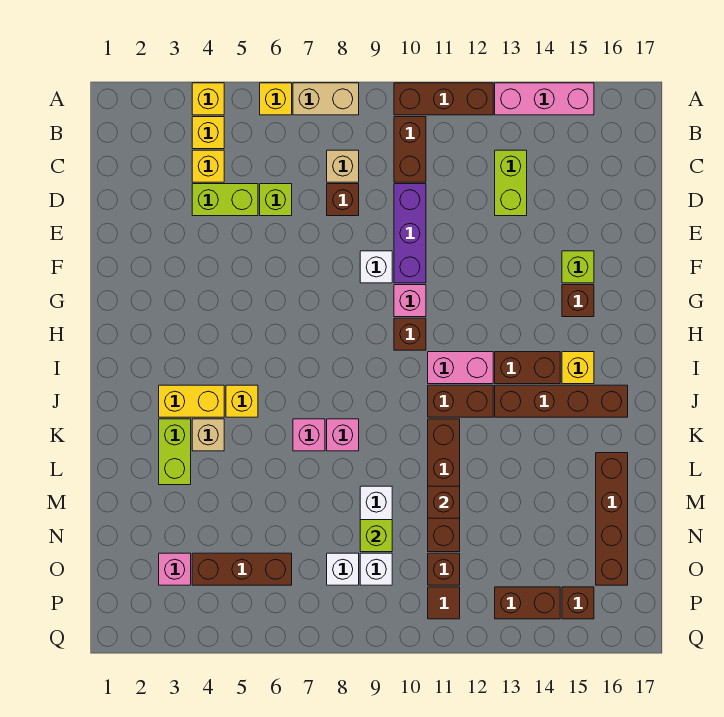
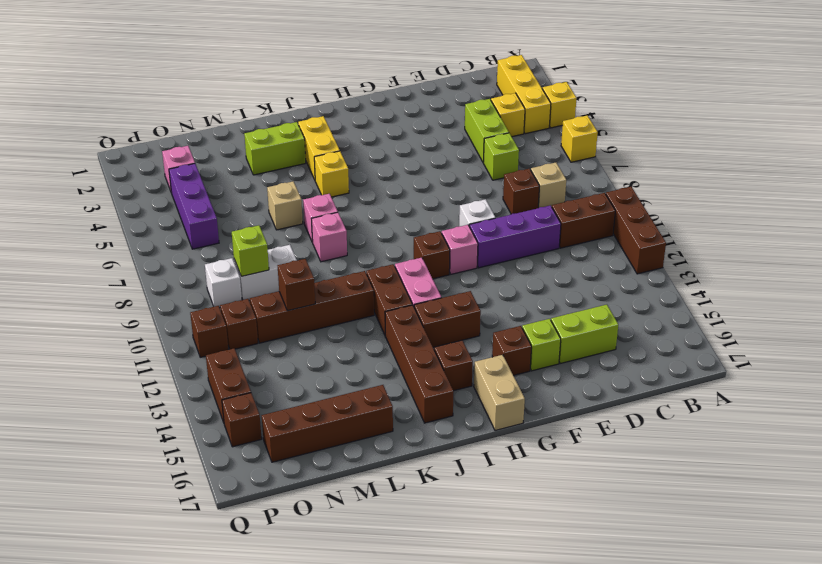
tan 1x2 brick [293,83,359,115] -> tan 1x2 brick moved to [474,355,525,431]
pink 1x3 brick [495,83,594,115] -> none
yellow 1x1 brick [192,117,224,149] -> yellow 1x3 brick [497,55,551,134]
lime 1x2 brick [495,150,527,216] -> lime 1x2 brick moved to [551,305,618,363]
brown 1x2 brick [495,352,560,384] -> brown 1x2 brick turned to [414,291,481,347]
yellow 1x1 brick [562,352,594,384] -> brown 1x1 brick [434,340,473,391]
tan 1x1 brick [192,419,224,451] -> tan 1x1 brick moved to [267,181,303,230]
brown 1x3 brick [192,553,292,585] -> purple 1x3 brick [169,164,219,249]
white 1x1 brick [327,553,359,585] -> none
brown 1x1 tile [428,587,460,619] -> brown 1x1 brick [190,306,228,357]

